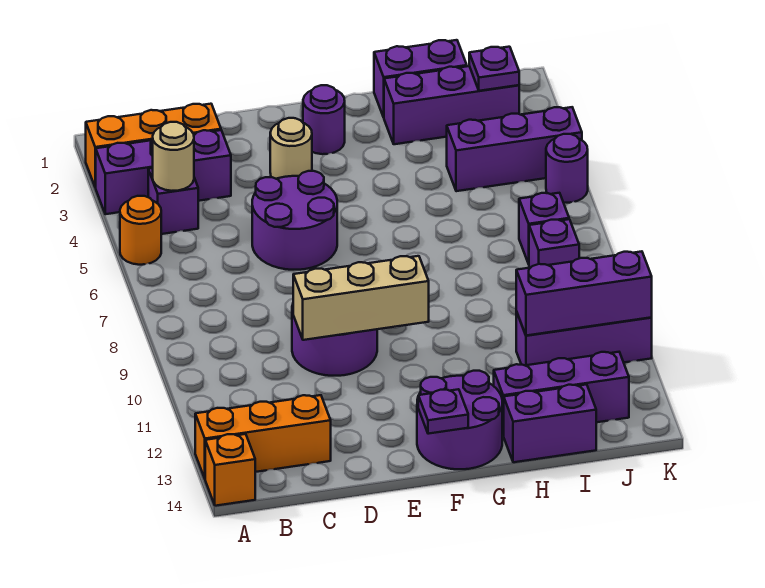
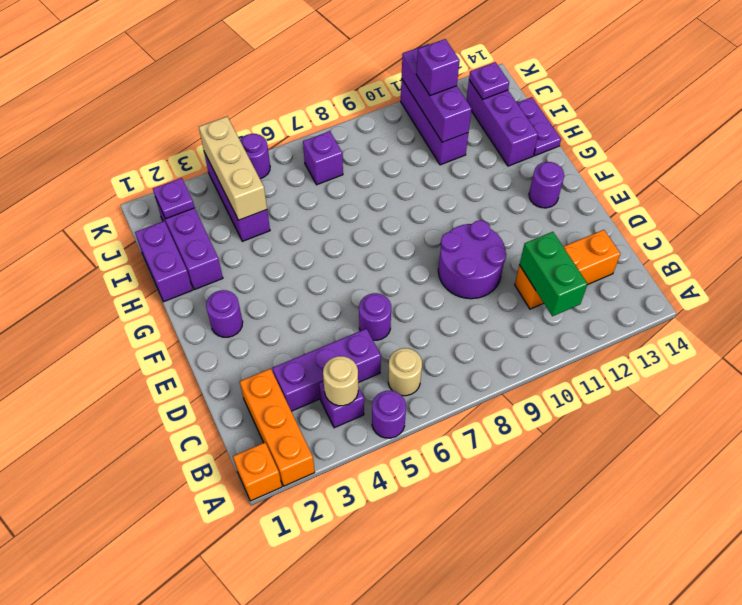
purple 1x3 brick [95,130,231,214] -> purple 1x3 brick turned to [273,329,381,411]
orange 1x1 round brick [120,196,161,265] -> purple 1x1 round brick [372,391,406,438]
orange 1x3 brick [195,395,331,478] -> orange 1x3 brick turned to [515,230,620,309]
orange 1x1 brick [205,434,255,506] -> orange 1x1 brick moved to [233,443,282,501]
none -> green 1x2 brick [519,232,588,316]
purple 2x2 round brick [252,171,337,270] -> purple 1x1 round brick [359,293,391,340]
tan 1x3 brick [293,256,429,340] -> tan 1x3 brick moved to [199,117,267,220]
tan 1x1 round brick [270,118,312,179] -> tan 1x1 round brick moved to [388,348,422,396]
purple 2x2 round brick [417,371,502,469] -> purple 1x1 round brick [529,162,564,208]
purple 1x1 plate [418,389,468,434] -> purple 1x1 plate moved to [469,62,509,99]
purple 1x2 brick [504,384,596,462] -> purple 1x2 plate [517,97,561,156]
purple 1x1 brick [529,219,579,268] -> purple 1x1 brick moved to [416,39,460,96]

